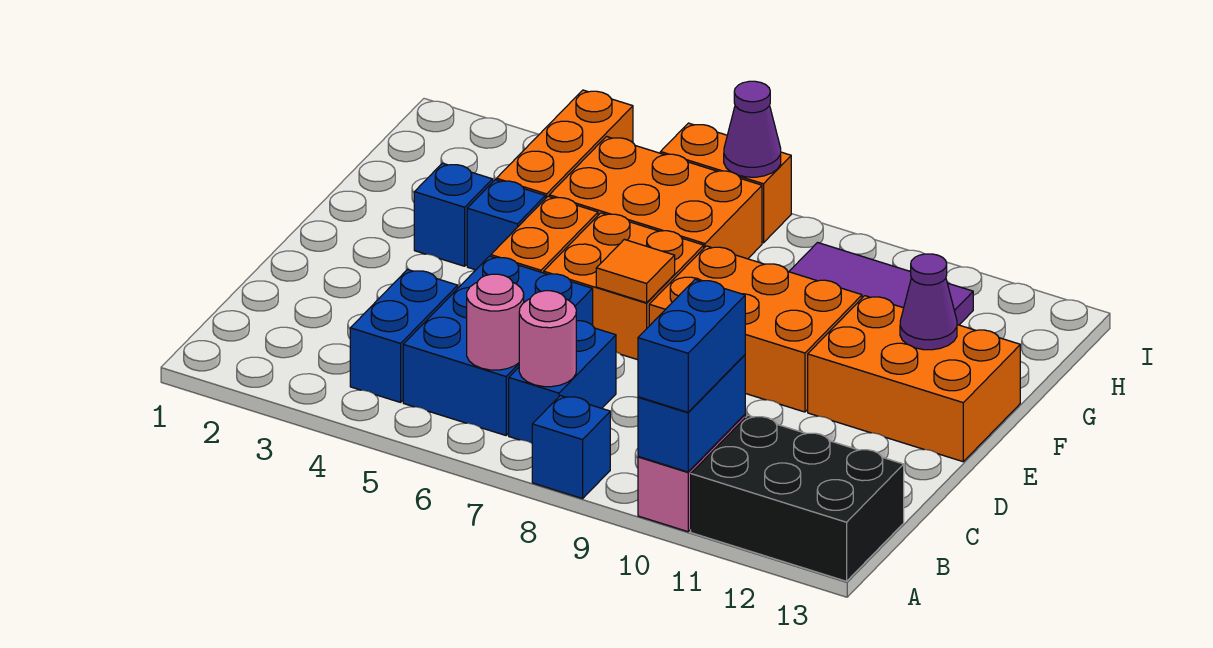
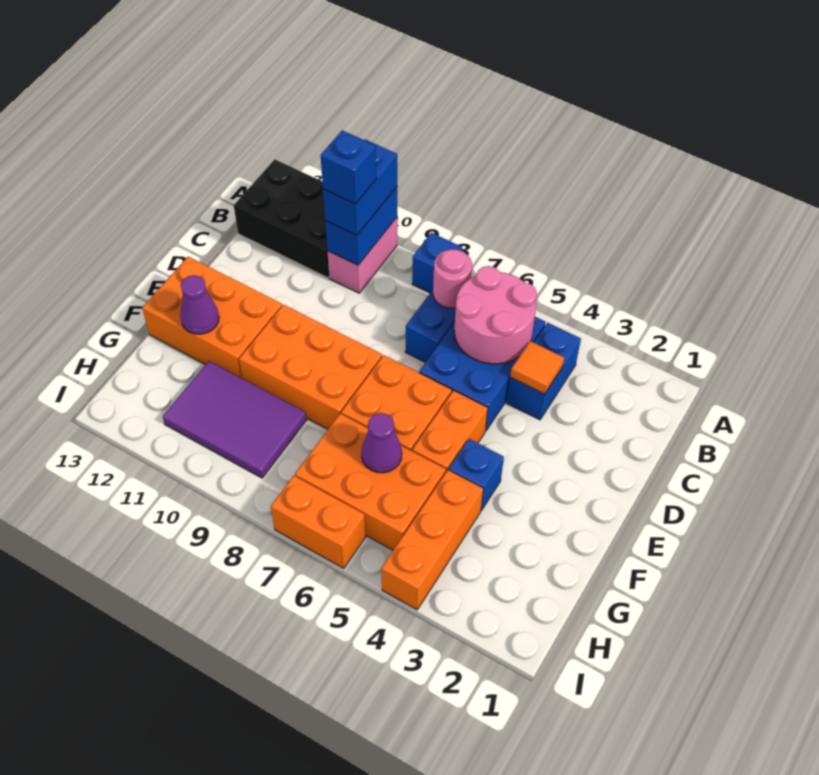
pink 1x1 round brick [467,274,524,370] -> pink 2x2 round brick [454,266,537,364]
orange 1x1 tile [596,239,675,303] -> orange 1x1 tile moved to [510,341,564,394]
blue 1x1 brick [414,163,493,266] -> blue 1x1 brick moved to [321,130,376,204]
purple 1x1 cone [724,81,781,177] -> purple 1x1 cone moved to [361,413,402,473]

